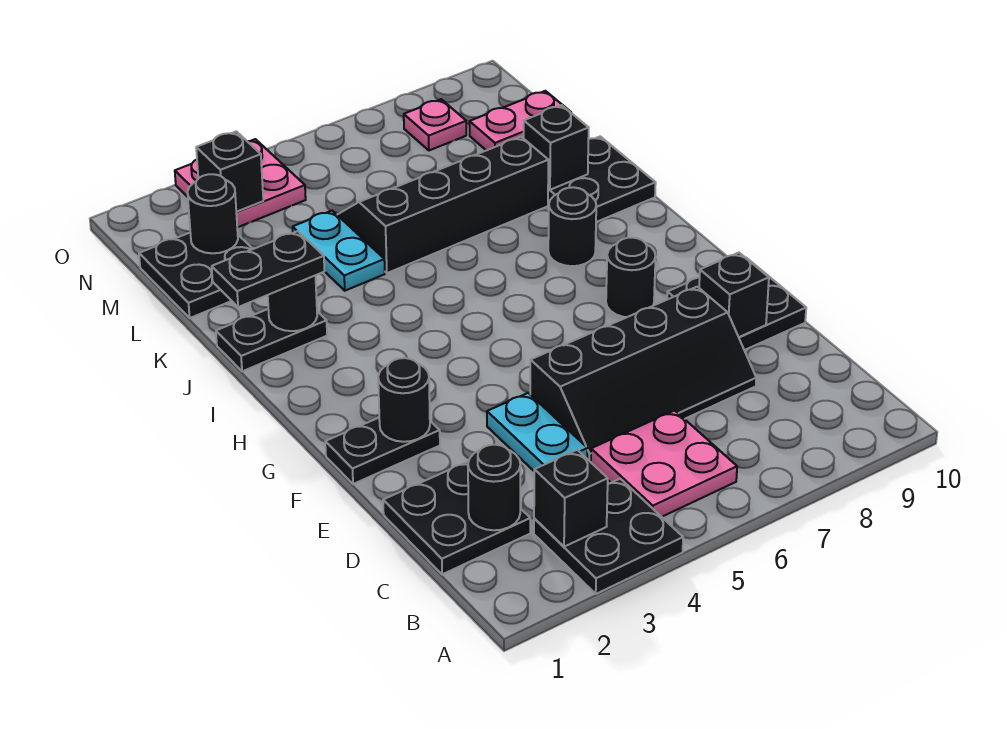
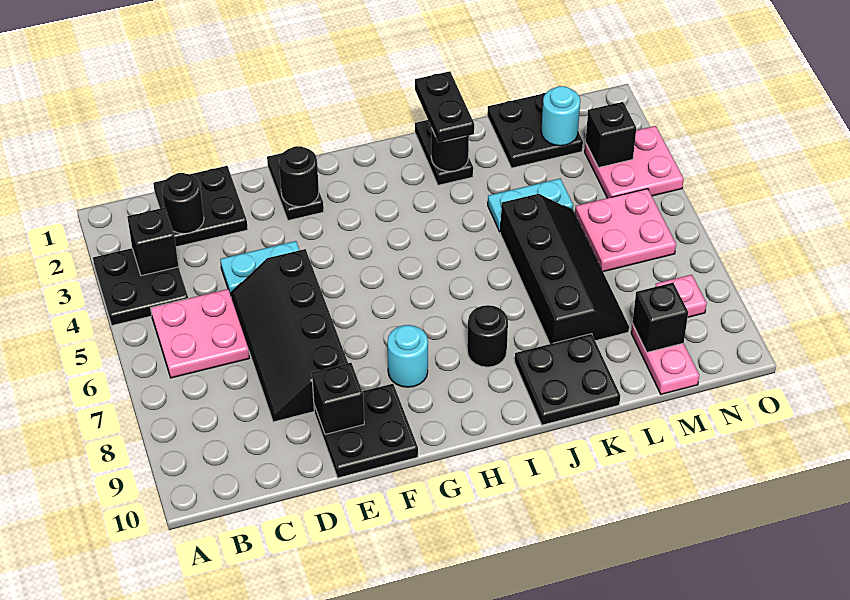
black 1x1 round brick [606,238,656,317] -> cyan 1x1 round brick [388,325,428,387]
black 1x1 brick [524,105,589,190] -> black 1x1 brick moved to [632,283,688,352]
black 1x1 round brick [188,174,238,253] -> cyan 1x1 round brick [541,86,580,146]
none -> pink 2x2 plate [575,189,676,272]

